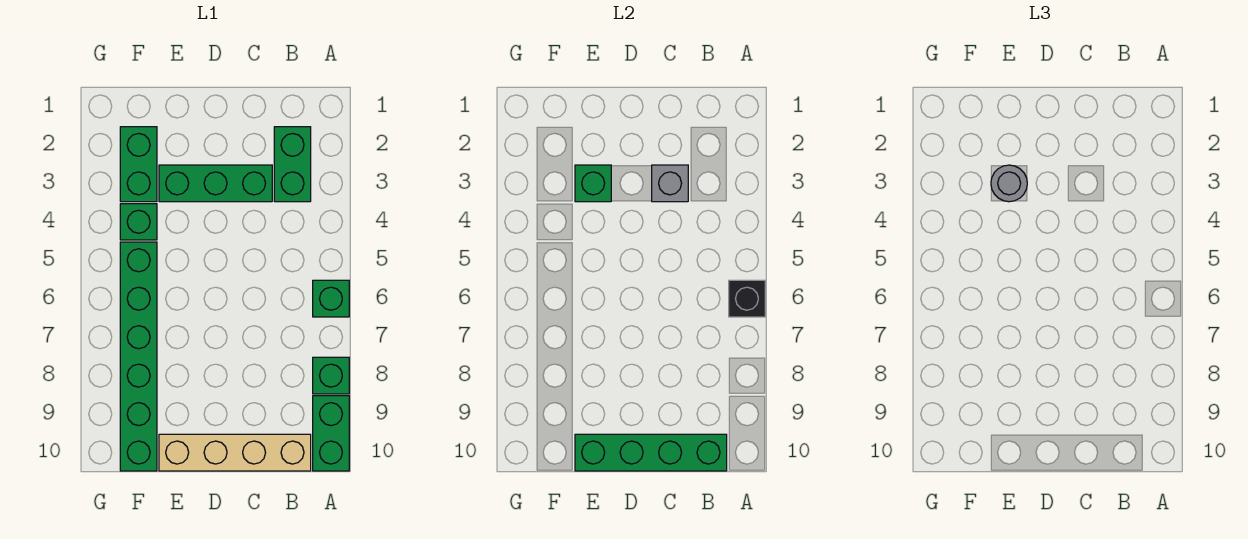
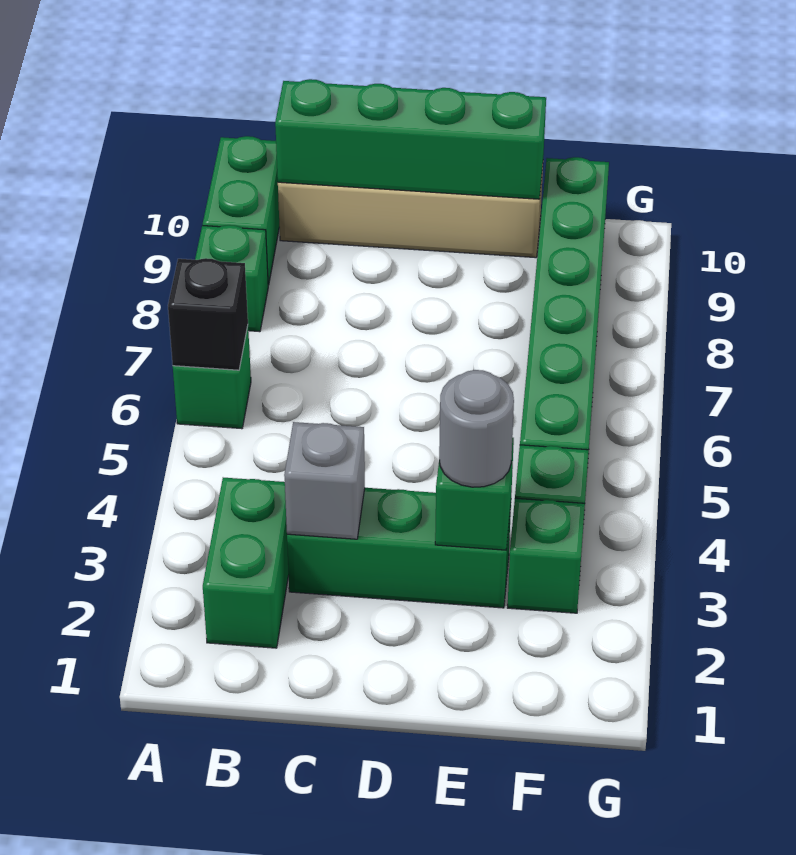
green 1x2 brick [120,127,157,202] -> green 1x1 brick [508,498,585,613]

